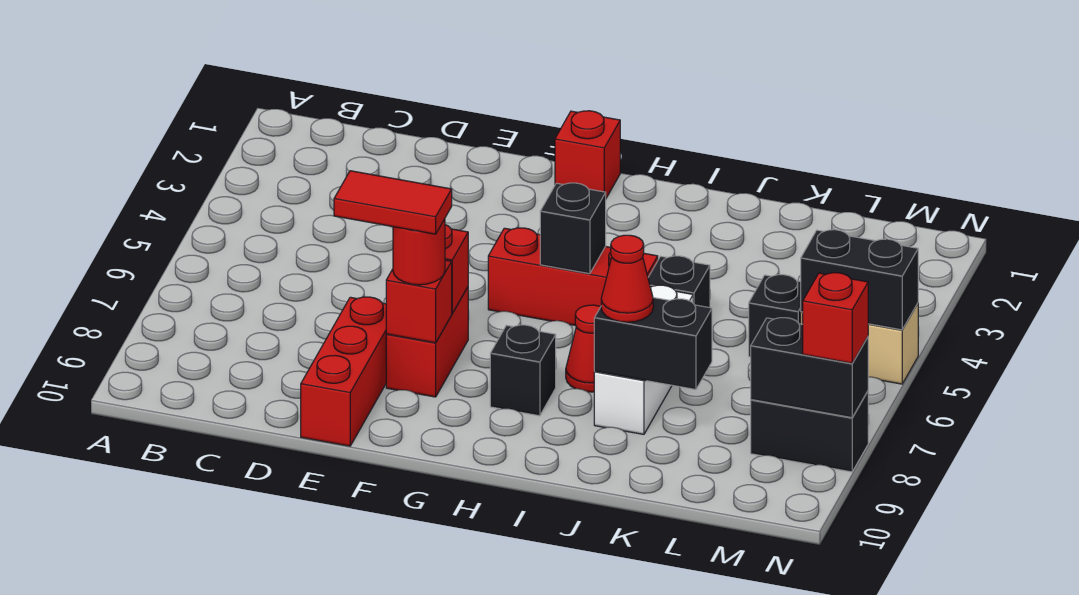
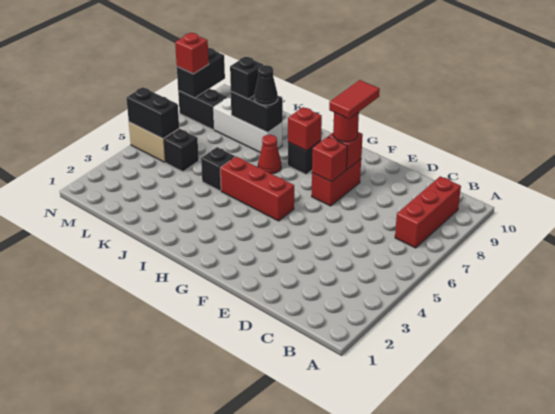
red 1x3 brick [301,297,386,446] -> red 1x3 brick moved to [395,176,461,248]
red 1x2 tile [334,171,452,234] -> red 1x2 tile turned to [329,80,380,119]
red 1x1 brick [555,111,620,198] -> red 1x1 brick moved to [288,107,322,151]
black 1x1 brick [540,183,606,274] -> black 1x1 brick moved to [230,57,263,99]
white 1x3 brick [594,285,693,434] -> white 1x3 brick turned to [213,97,282,153]
red 1x1 cone [601,235,653,322] -> black 1x1 cone [254,65,278,105]
black 1x2 brick [751,318,868,418] -> black 1x2 brick turned to [177,48,225,98]

